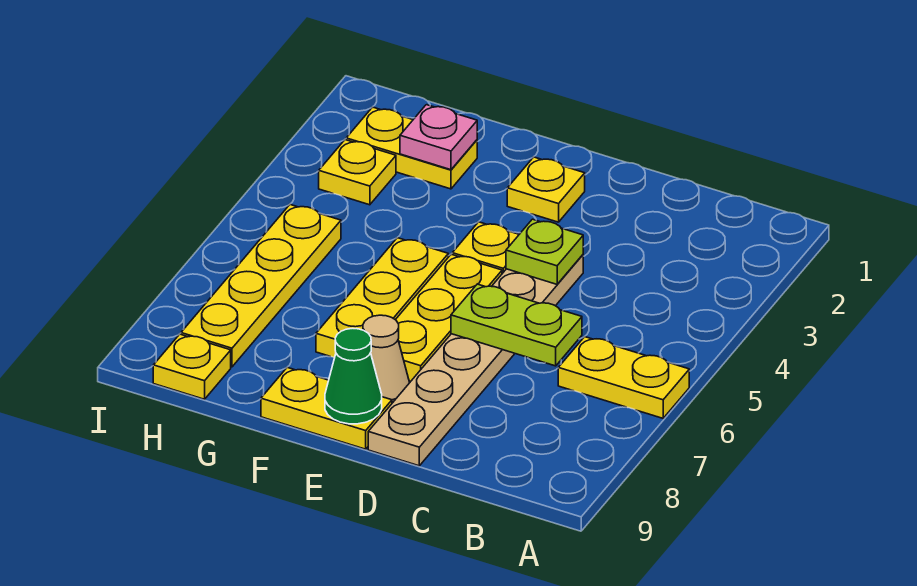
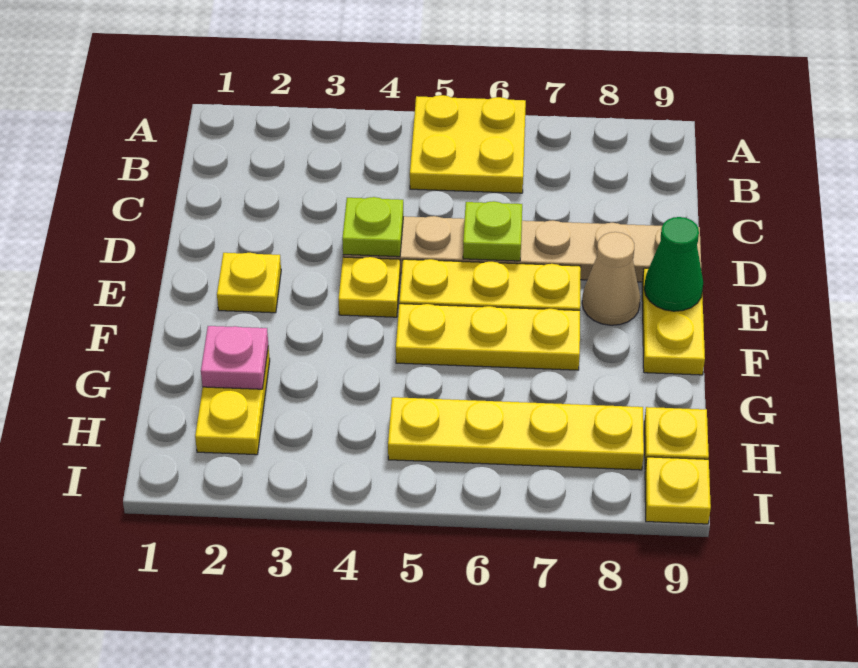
yellow 1x2 plate [558,337,689,418] -> yellow 2x2 plate [410,95,526,193]
lime 1x2 plate [451,284,582,366] -> lime 1x1 plate [463,201,522,261]
yellow 1x1 plate [319,140,396,205] -> yellow 1x1 plate moved to [645,457,711,524]

